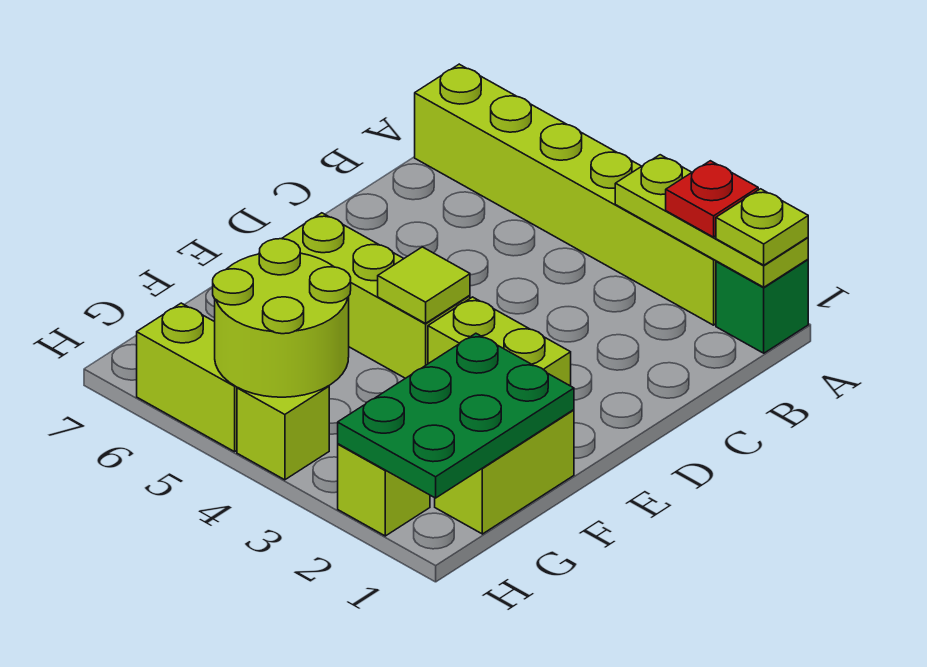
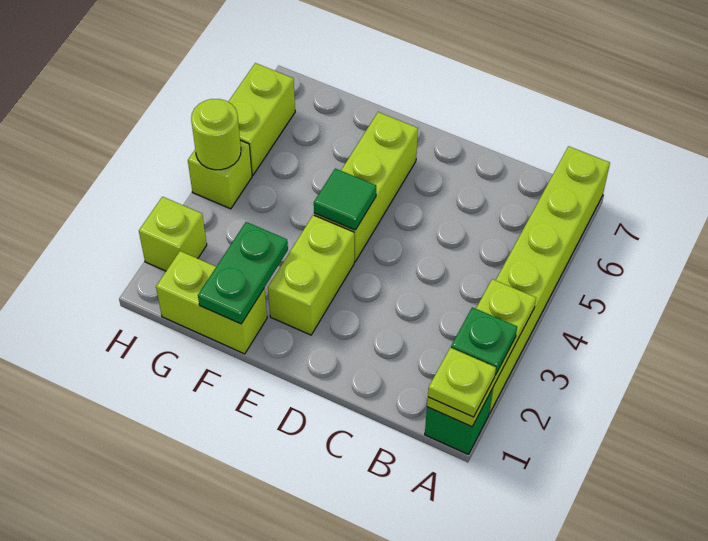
red 1x1 plate [666,161,758,237] -> green 1x1 plate [451,307,517,375]
lime 1x1 tile [378,247,470,323] -> green 1x1 tile [314,168,376,230]
green 2x3 plate [338,333,574,498] -> green 1x2 plate [198,222,288,324]
lime 2x2 round brick [213,239,351,397] -> lime 1x1 round brick [191,99,241,170]

